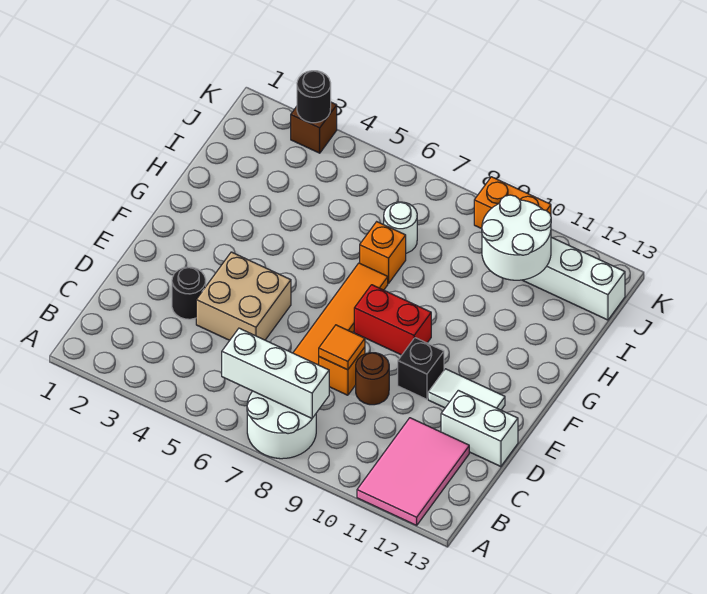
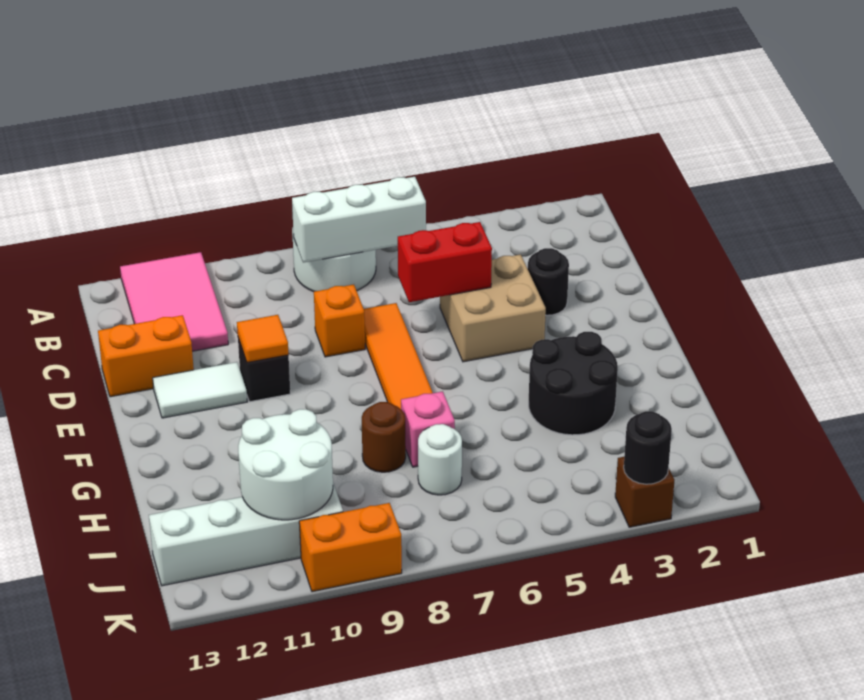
orange 1x1 tile [319,325,365,370] -> orange 1x1 tile moved to [237,315,289,362]
brown 1x1 round brick [356,353,389,405] -> brown 1x1 round brick moved to [362,402,406,472]
white 1x2 brick [441,390,518,467] -> orange 1x2 brick [98,315,194,397]
red 1x2 brick [354,285,431,355] -> red 1x2 brick moved to [398,222,492,302]
none -> black 2x2 round brick [529,332,618,435]
orange 1x1 brick [360,222,406,283] -> pink 1x1 brick [401,391,455,467]

